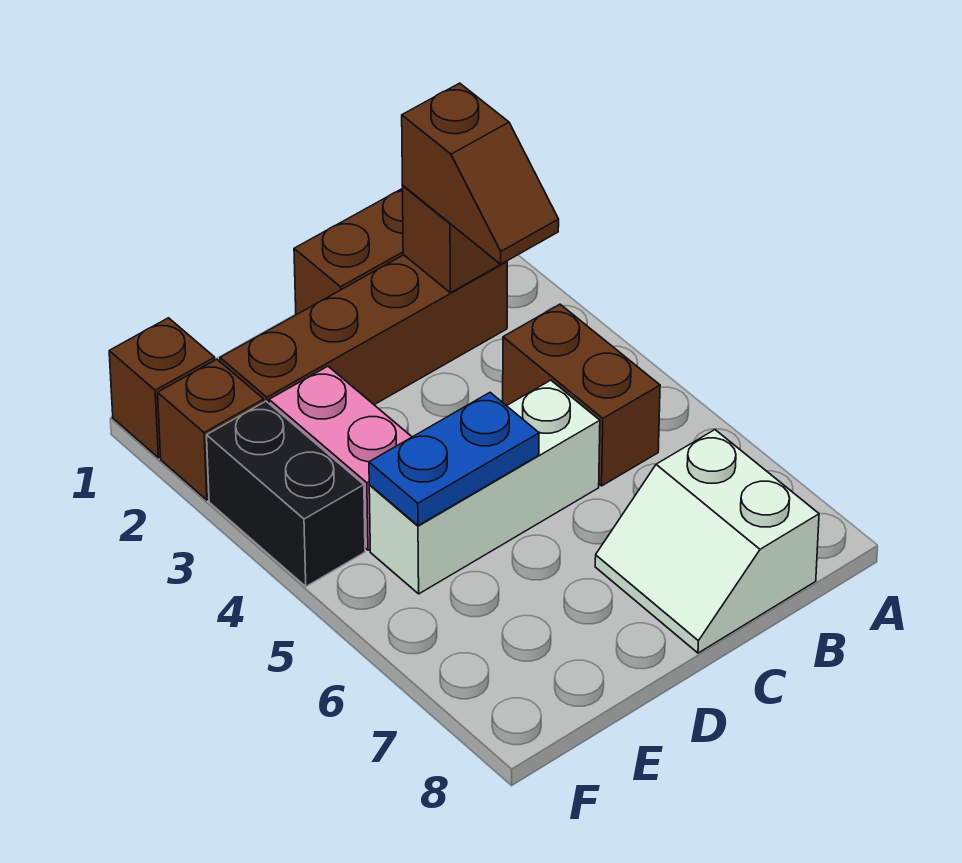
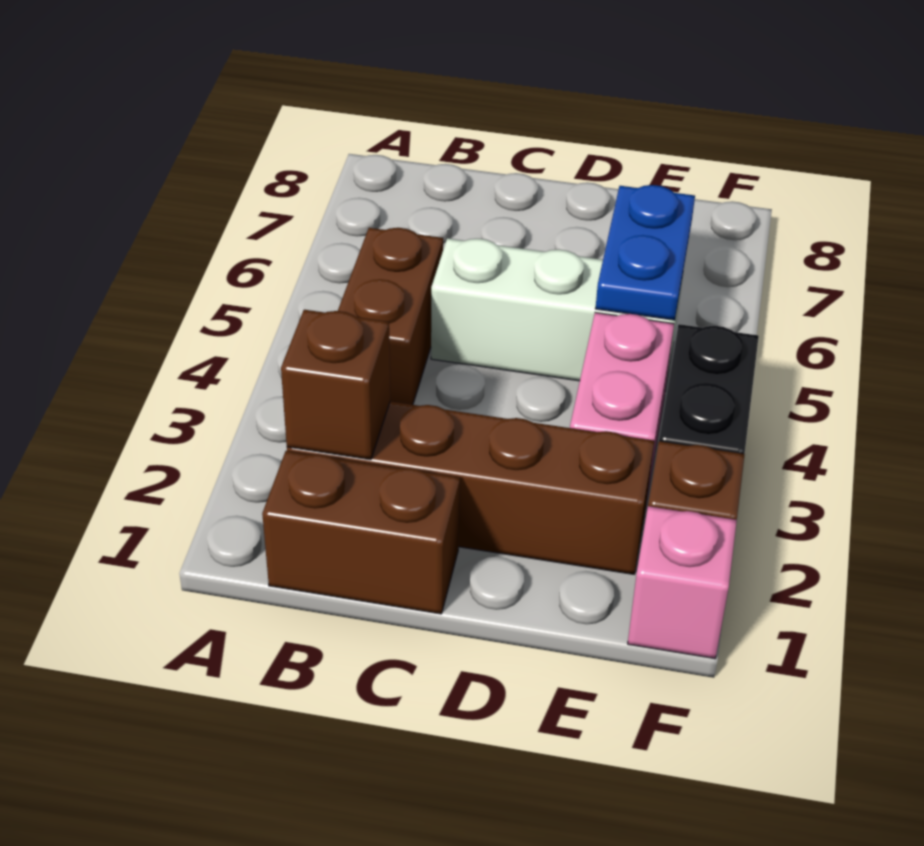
brown 1x2 slope [402,83,559,264] -> none
white 2x2 slope [595,430,819,653] -> none
blue 1x2 plate [369,393,539,526] -> blue 1x2 plate turned to [595,185,695,320]
brown 1x1 brick [109,318,215,458] -> pink 1x1 brick [628,506,737,659]

